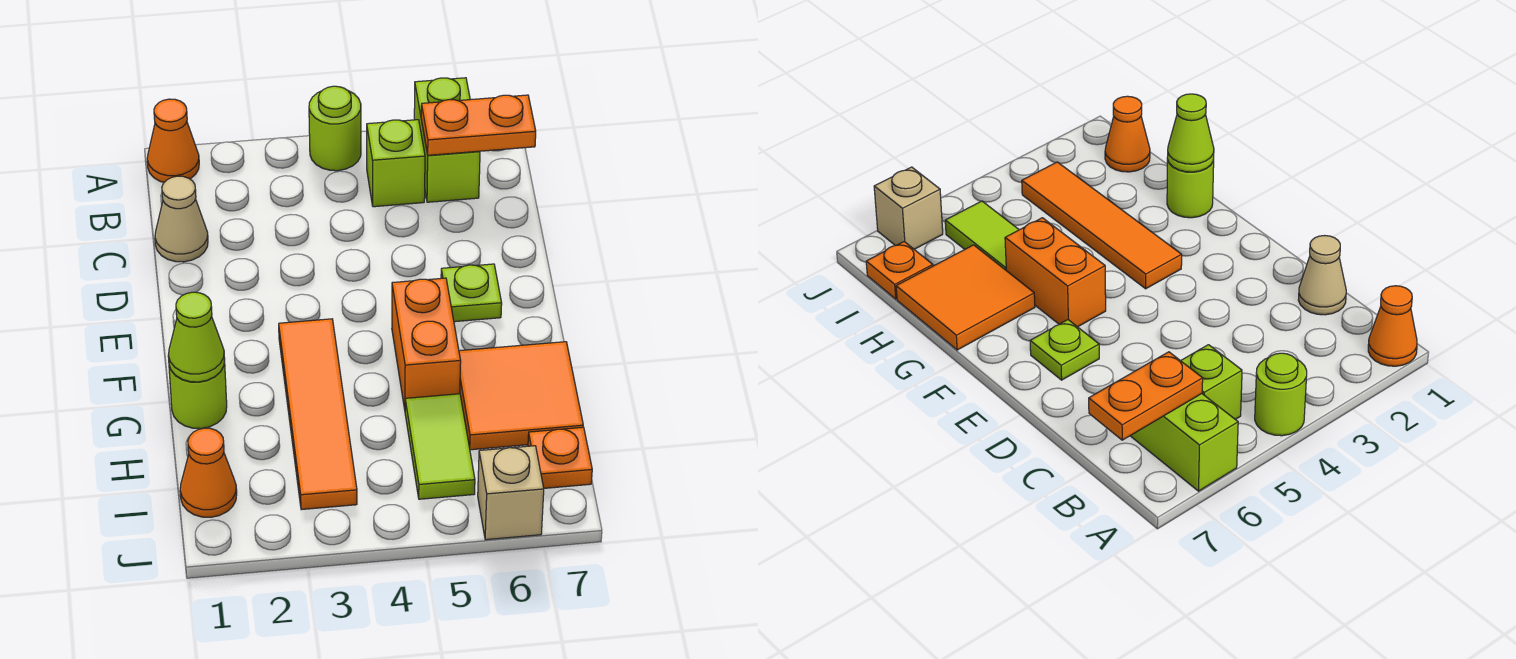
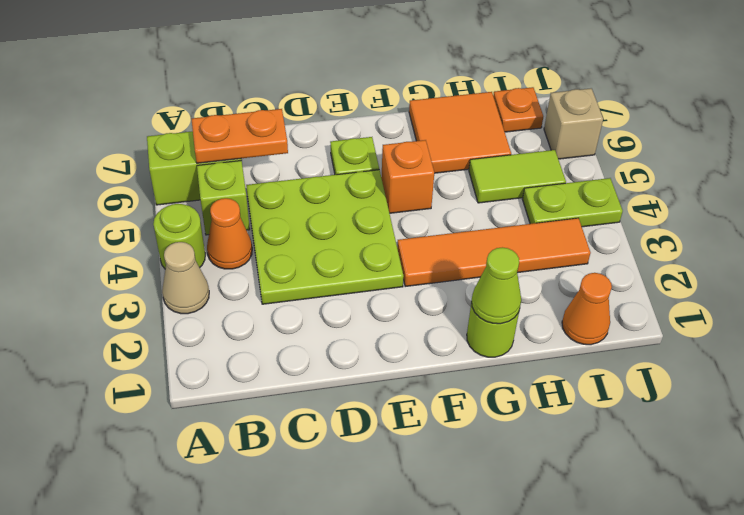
orange 1x1 cone [147,99,199,182] -> orange 1x1 cone moved to [207,198,252,269]
orange 1x2 plate [421,95,536,155] -> orange 1x2 plate turned to [192,109,288,163]
tan 1x1 cone [155,176,208,262] -> tan 1x1 cone moved to [162,242,209,314]
none -> lime 3x3 plate [246,170,404,304]
orange 1x2 brick [392,278,461,409] -> orange 1x1 brick [381,140,434,213]
none -> lime 1x2 plate [523,178,623,227]

